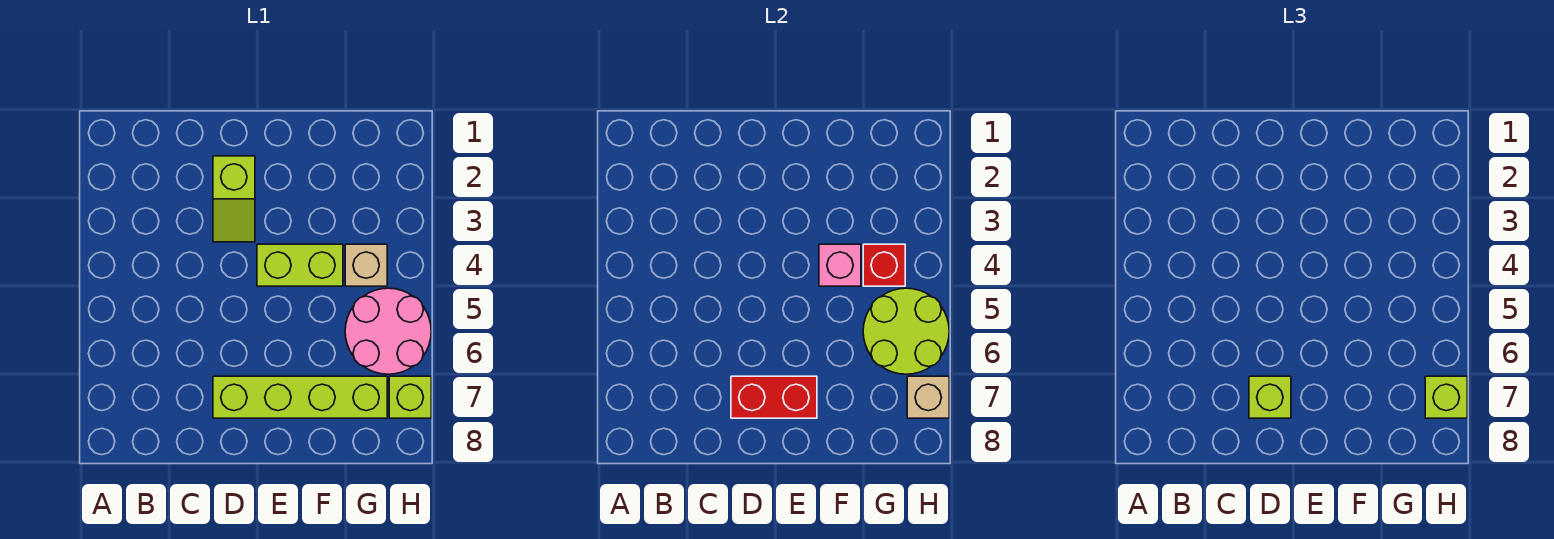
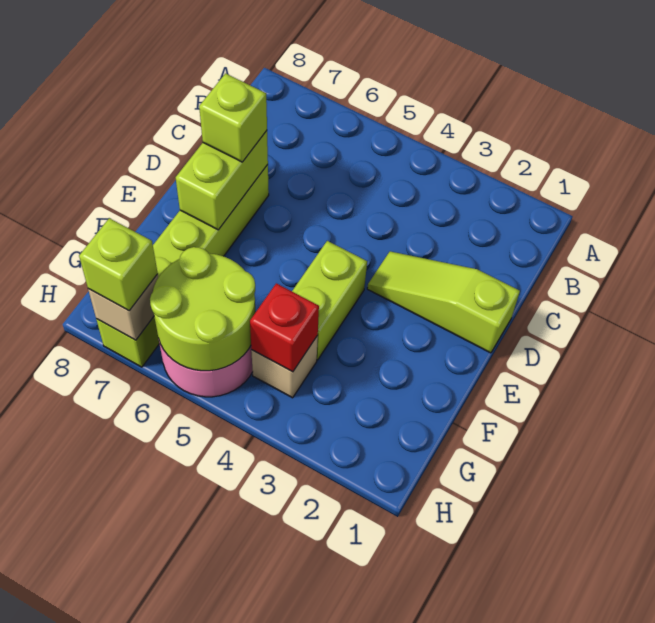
lime 1x2 slope [213,156,255,242] -> lime 1x3 slope [367,251,520,353]
red 1x2 brick [731,376,817,418] -> lime 1x2 brick [176,131,268,230]
pink 1x1 brick [819,244,861,286] -> none

